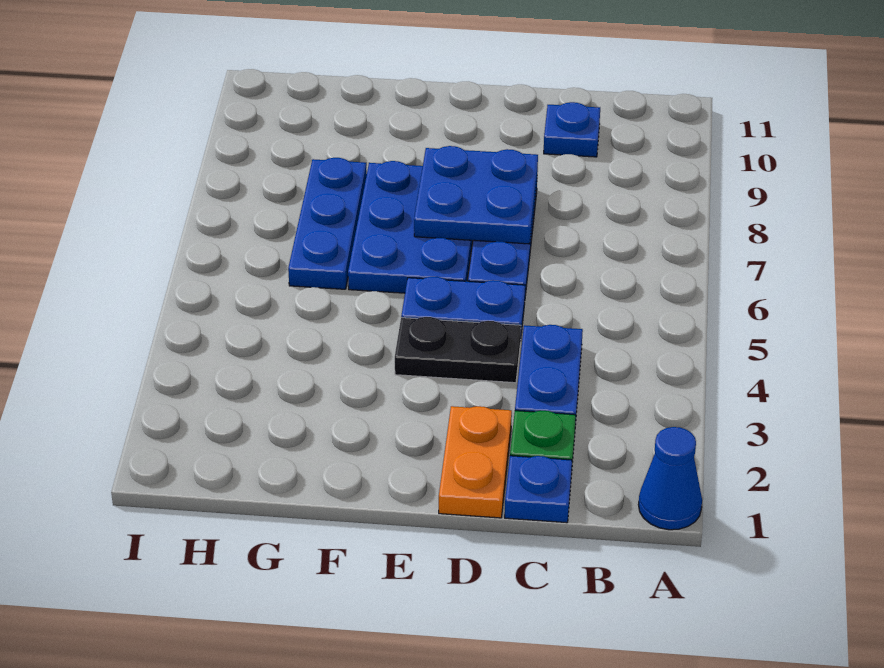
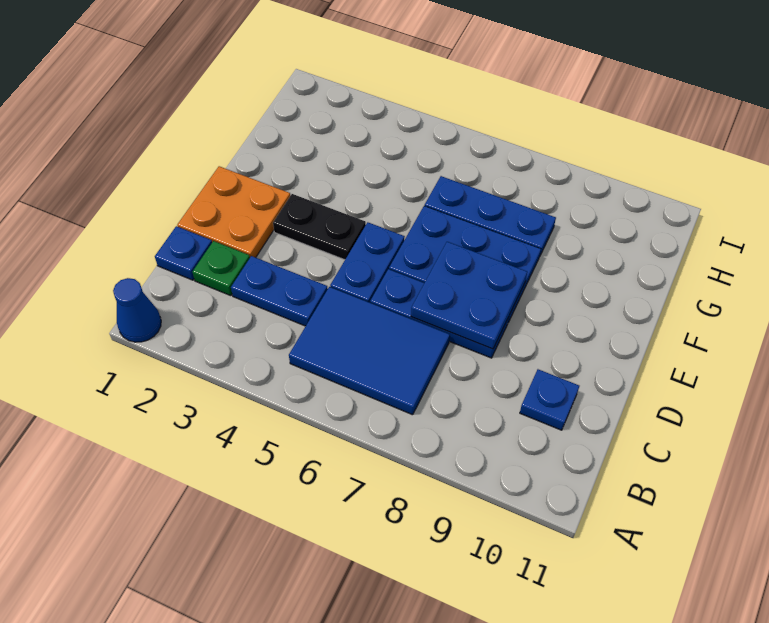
none -> blue 2x3 tile [289,287,450,415]
orange 1x2 plate [439,406,512,518] -> orange 2x2 plate [177,166,290,258]
black 1x2 plate [395,317,521,383] -> black 1x2 plate turned to [273,194,366,260]

